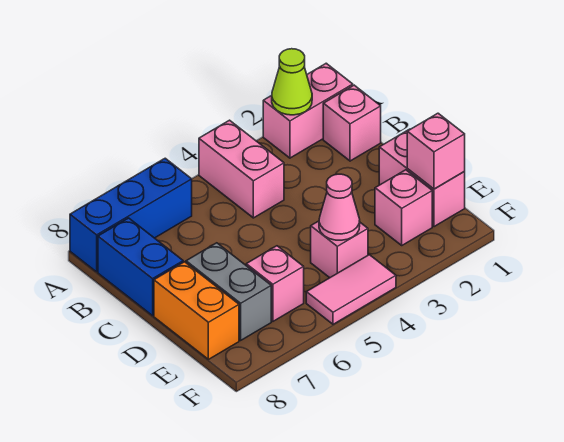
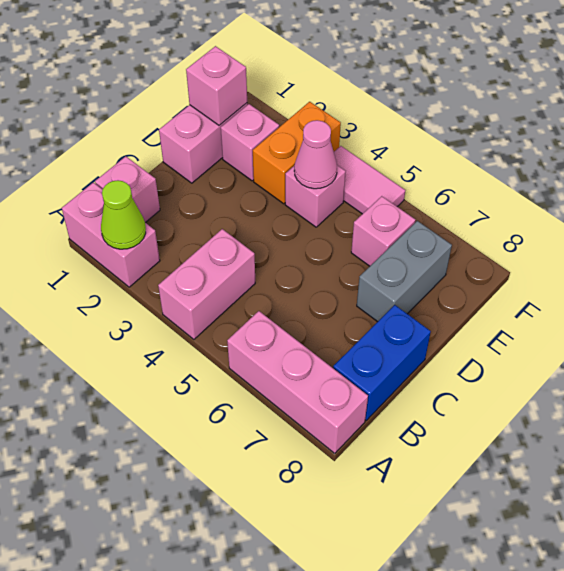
blue 1x3 brick [70,158,192,272] -> pink 1x3 brick [227,311,368,453]
orange 1x2 brick [154,262,239,359] -> orange 1x2 brick moved to [253,102,341,204]

